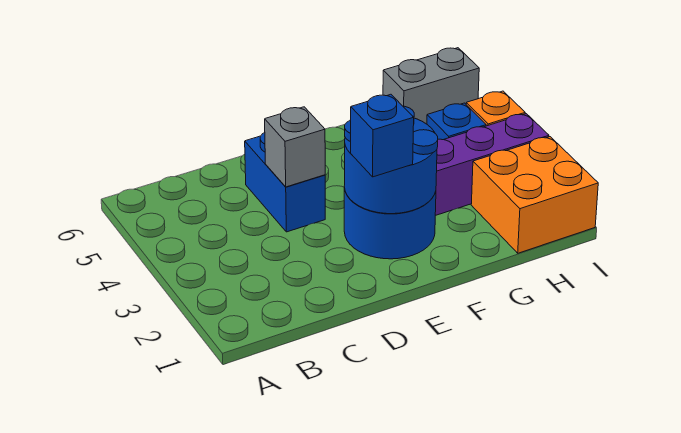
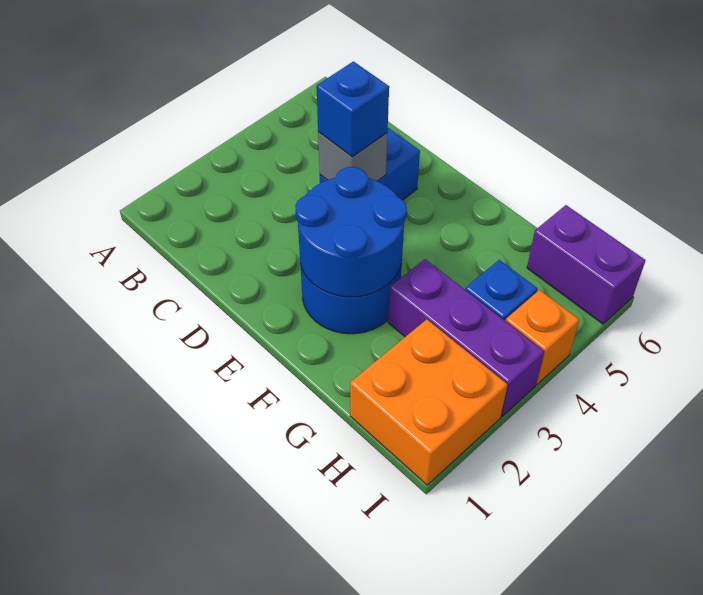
blue 1x1 brick [351,94,414,177] -> blue 1x1 brick moved to [317,61,389,157]
grey 1x2 brick [383,48,479,124] -> purple 1x2 brick [527,205,646,324]

